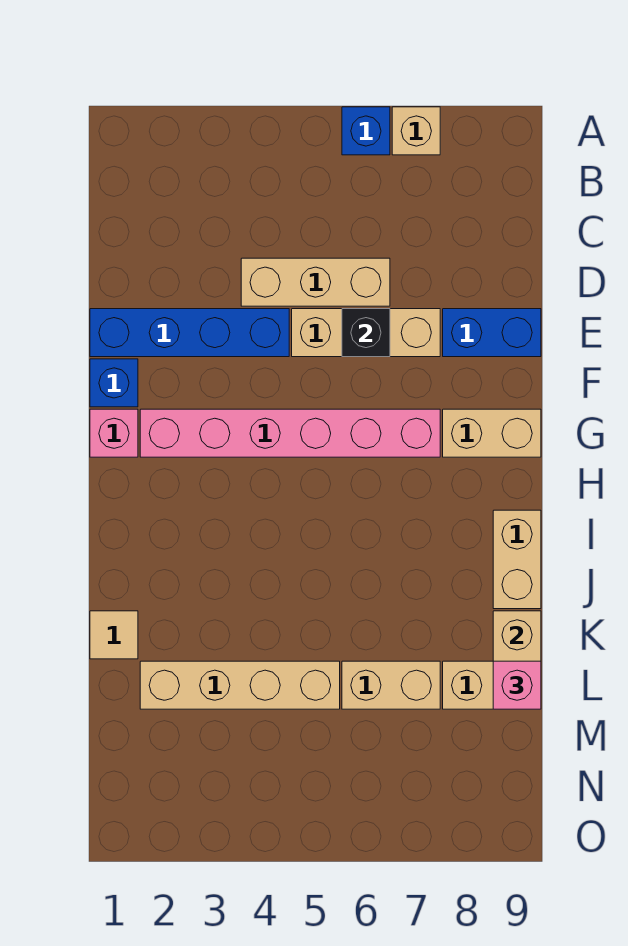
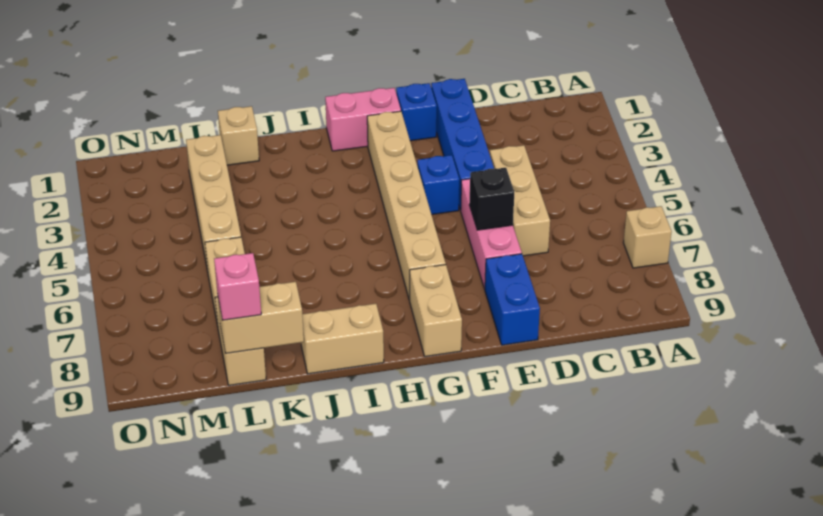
blue 1x1 brick [342,107,390,155] -> blue 1x1 brick moved to [417,155,459,215]
tan 1x3 brick [292,309,440,357] -> pink 1x3 brick [461,179,522,289]
pink 1x1 brick [90,409,138,457] -> pink 1x2 brick [325,88,401,151]
pink 1x6 brick [140,409,440,457] -> tan 1x6 brick [367,111,446,300]
tan 1x1 tile [90,611,138,659] -> tan 1x1 brick [218,106,259,165]

